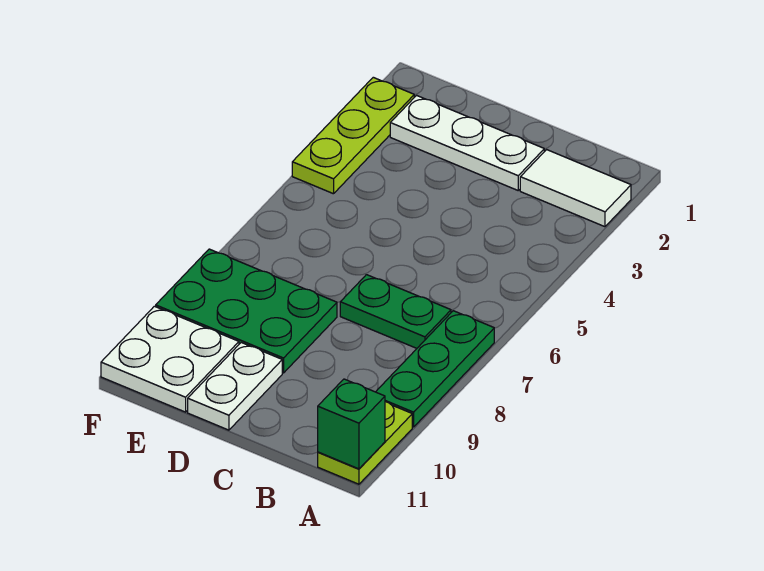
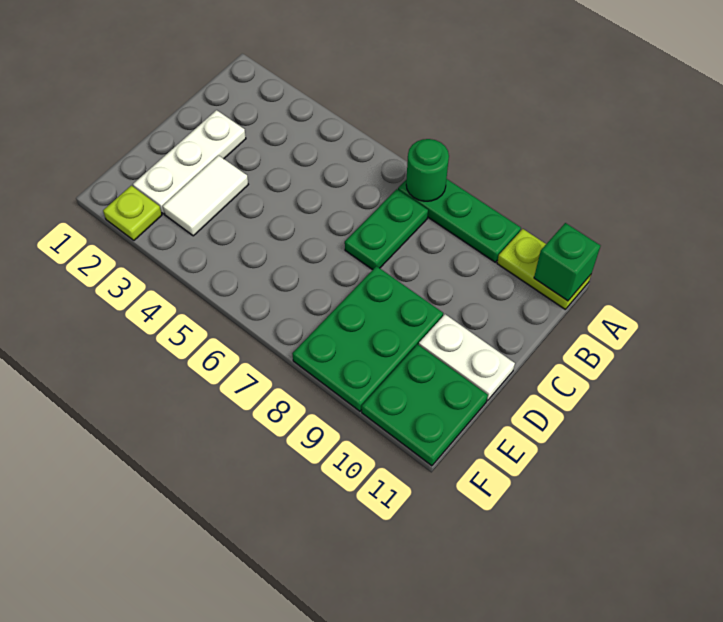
white 1x2 tile [520,150,631,227] -> white 1x2 tile moved to [163,155,248,236]
none -> green 1x1 round brick [406,139,449,201]
white 2x2 plate [101,306,239,412] -> green 2x2 plate [362,344,488,466]
lime 1x3 plate [292,77,414,194] -> lime 1x1 plate [103,185,162,240]

